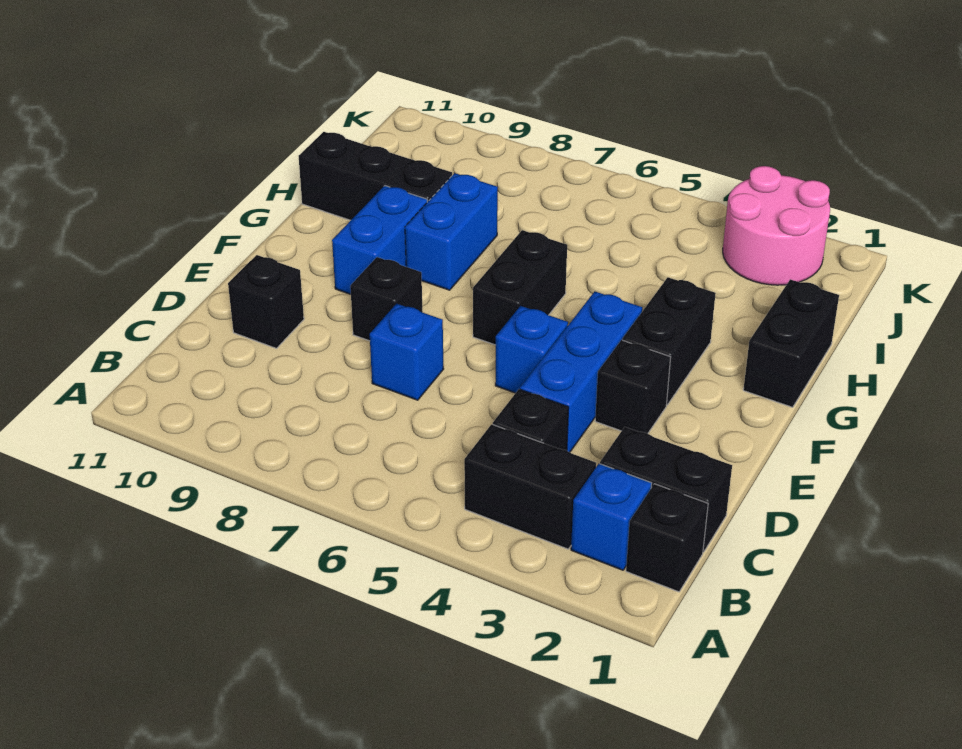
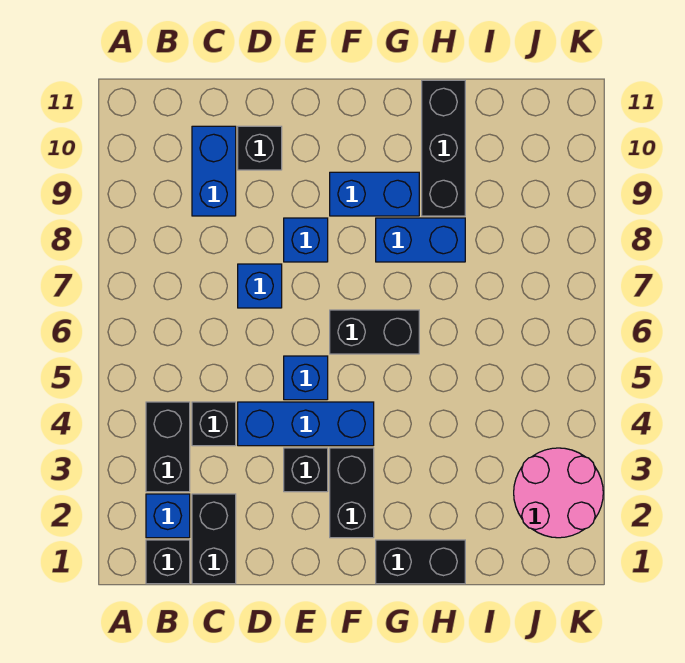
none -> blue 1x2 brick [192,126,236,216]
black 1x1 brick [350,257,423,341] -> blue 1x1 brick [284,218,328,262]
black 1x2 brick [622,277,716,405] -> black 1x2 brick turned to [330,448,374,538]

